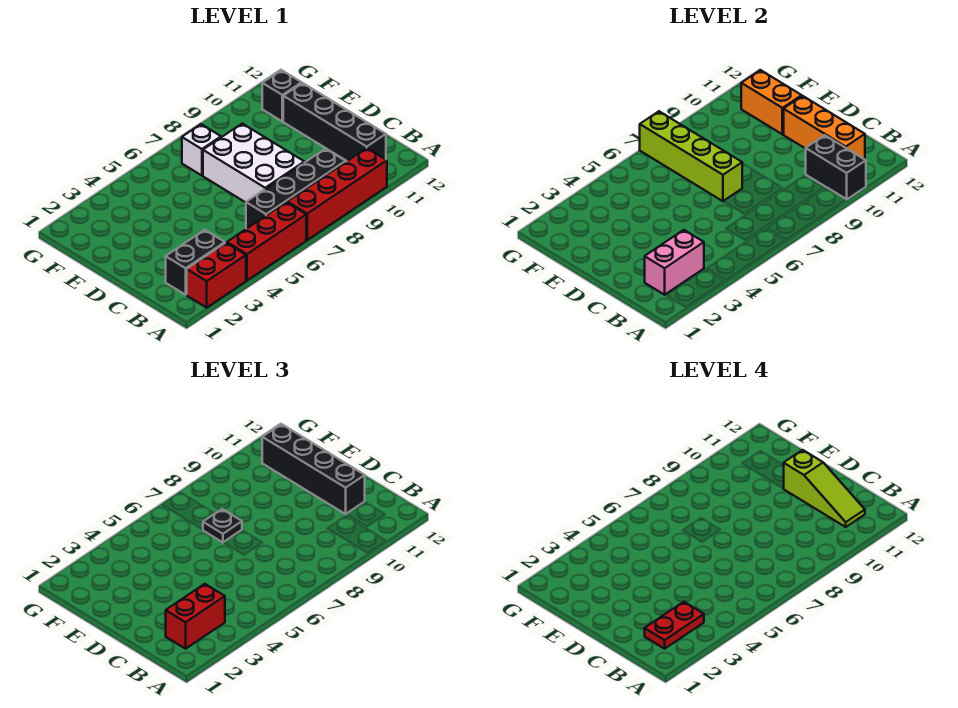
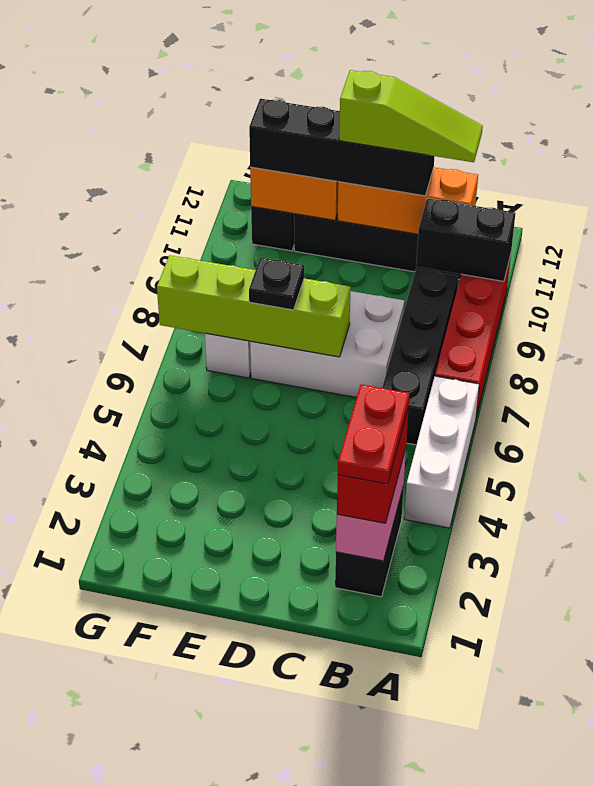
red 1x2 brick [187,243,246,308] -> none
red 1x3 brick [227,202,306,281] -> white 1x3 brick [404,376,479,528]

